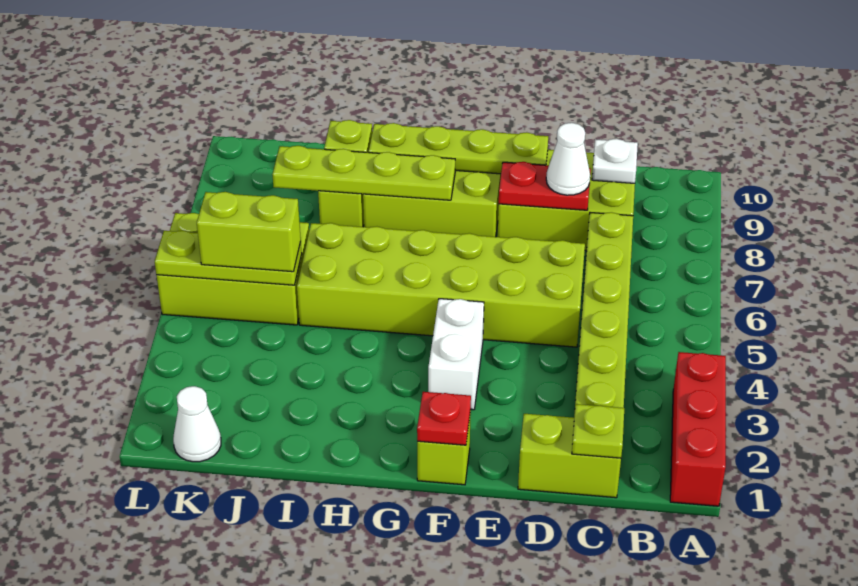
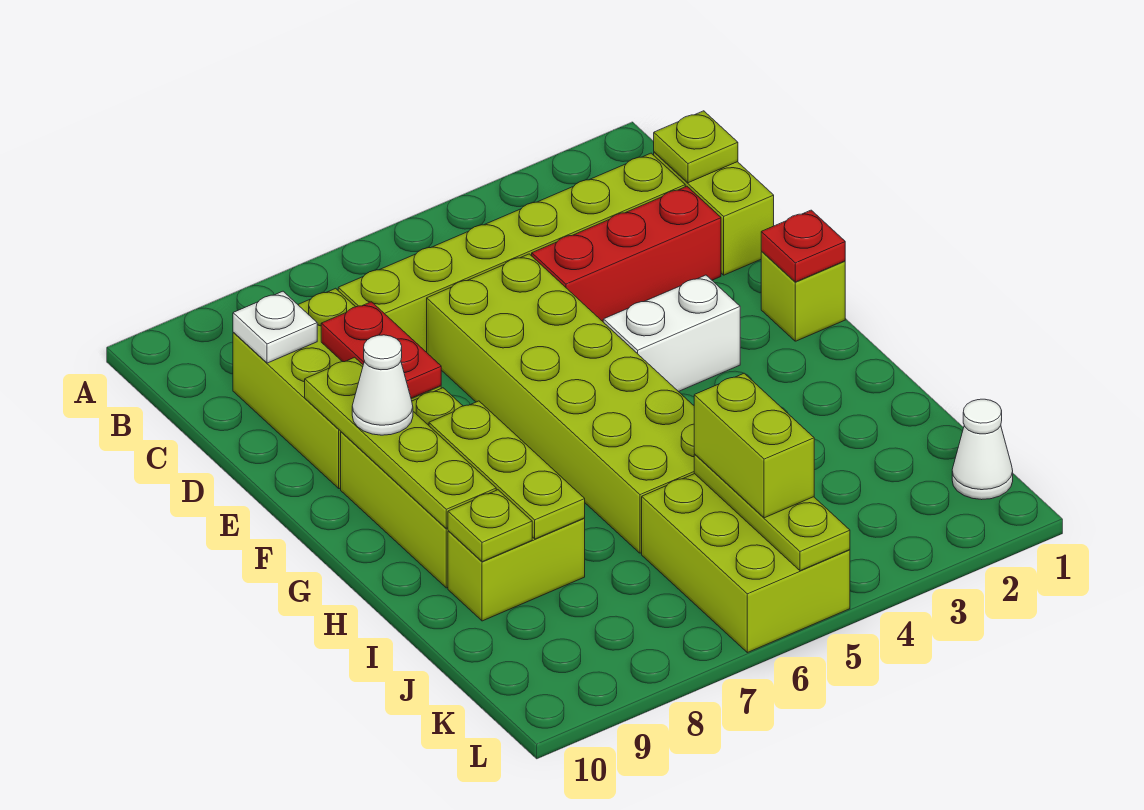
red 1x3 brick [670,352,726,506] -> red 1x3 brick moved to [532,186,721,321]
white 1x1 cone [546,123,590,195] -> white 1x1 cone moved to [352,335,413,435]
lime 1x4 plate [272,146,455,200] -> lime 1x3 plate [429,401,585,539]

